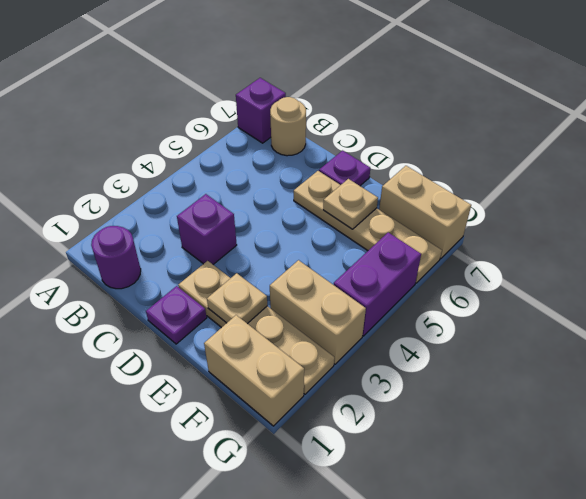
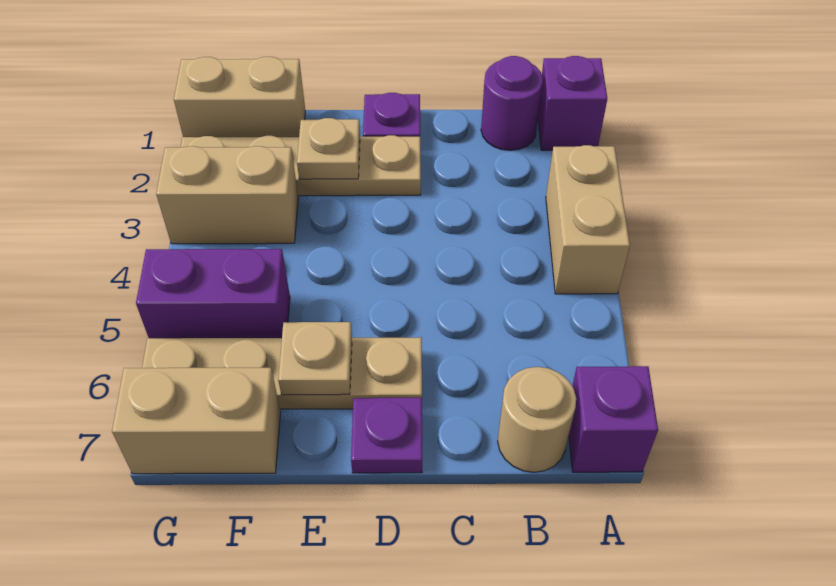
none -> tan 1x2 brick [546,145,630,294]
purple 1x1 brick [177,194,237,264] -> purple 1x1 brick moved to [538,56,607,150]
purple 1x2 brick [334,232,421,336] -> purple 1x2 brick turned to [136,249,290,338]

